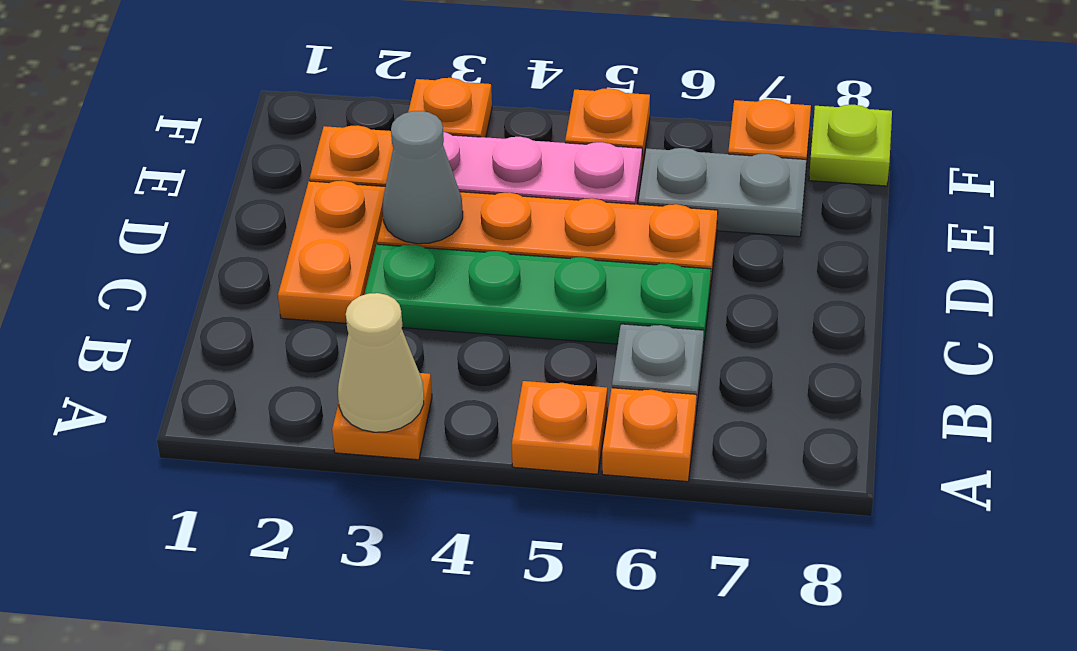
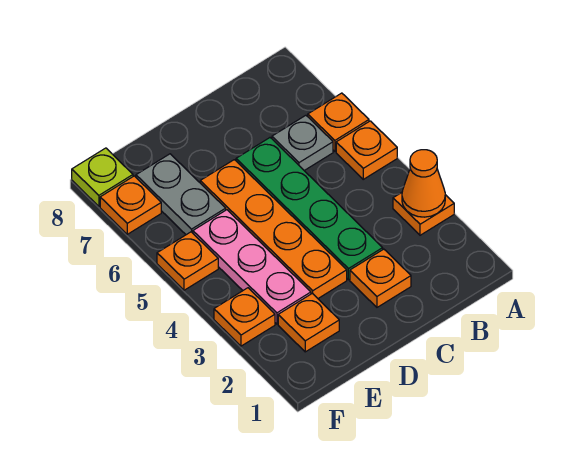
tan 1x1 cone [338,293,424,432] -> orange 1x1 cone [402,150,445,217]
orange 1x2 plate [278,181,385,323] -> orange 1x1 plate [350,249,411,307]
grey 1x1 cone [383,111,463,244] -> none

